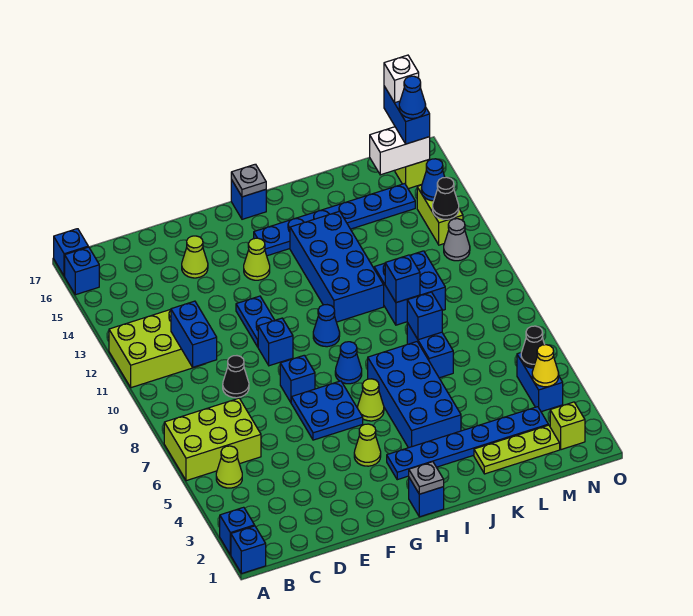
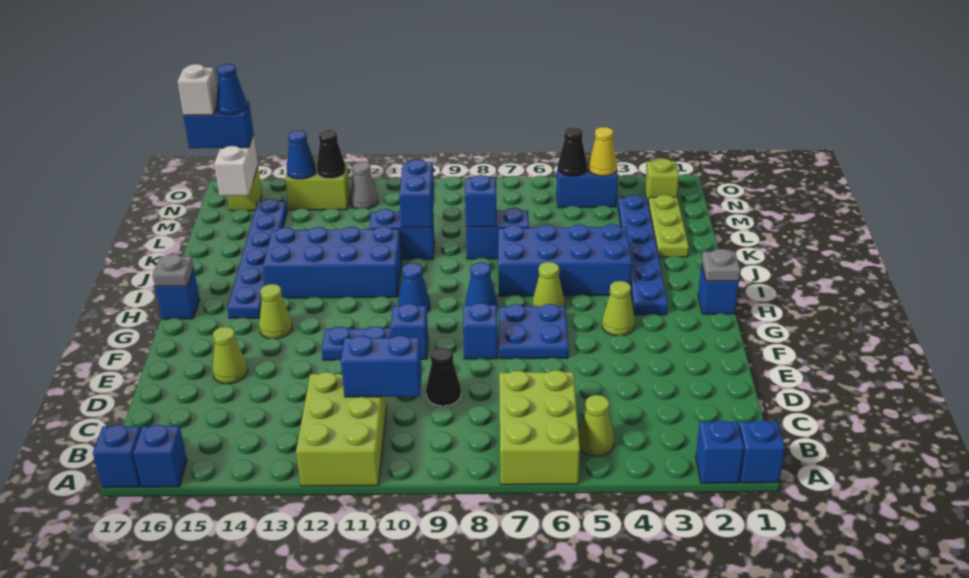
blue 2x2 brick [374,251,445,325] -> blue 1x2 brick [369,209,435,260]
blue 1x1 brick [385,255,420,303] -> blue 1x2 brick [399,159,434,228]

